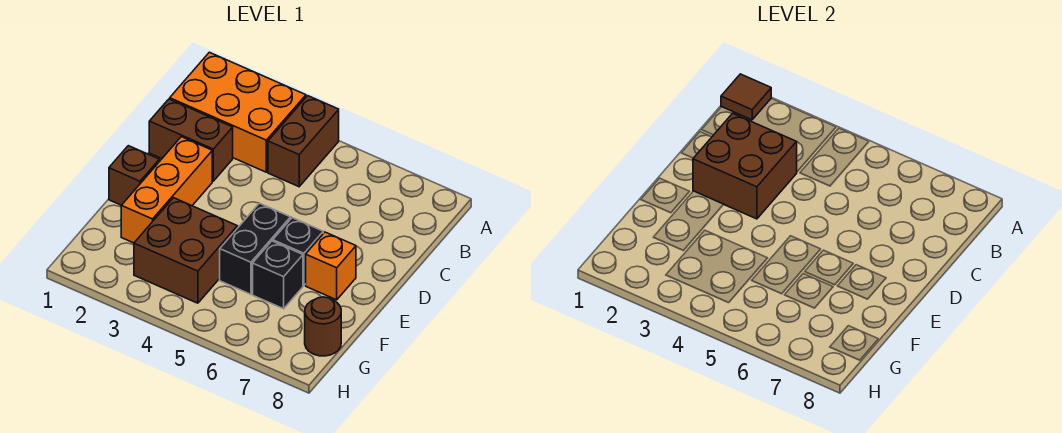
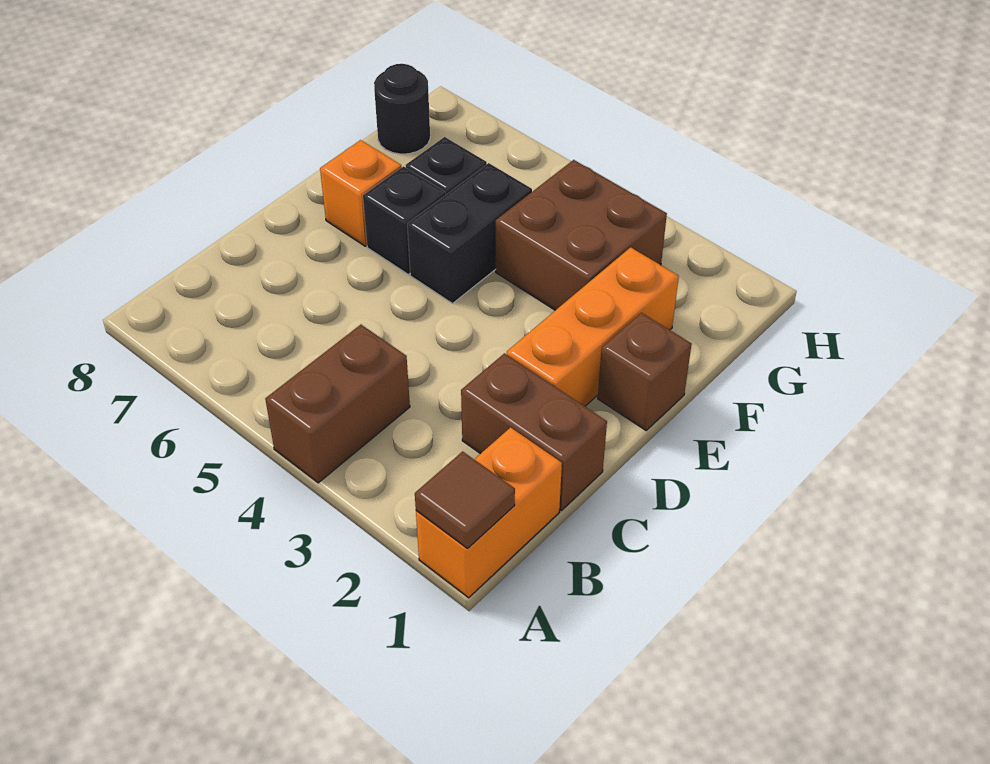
orange 2x3 brick [170,52,306,172] -> orange 1x2 brick [416,427,562,598]
brown 2x2 brick [693,113,797,219] -> none
brown 1x1 round brick [305,297,341,356] -> black 1x1 round brick [374,64,430,154]

